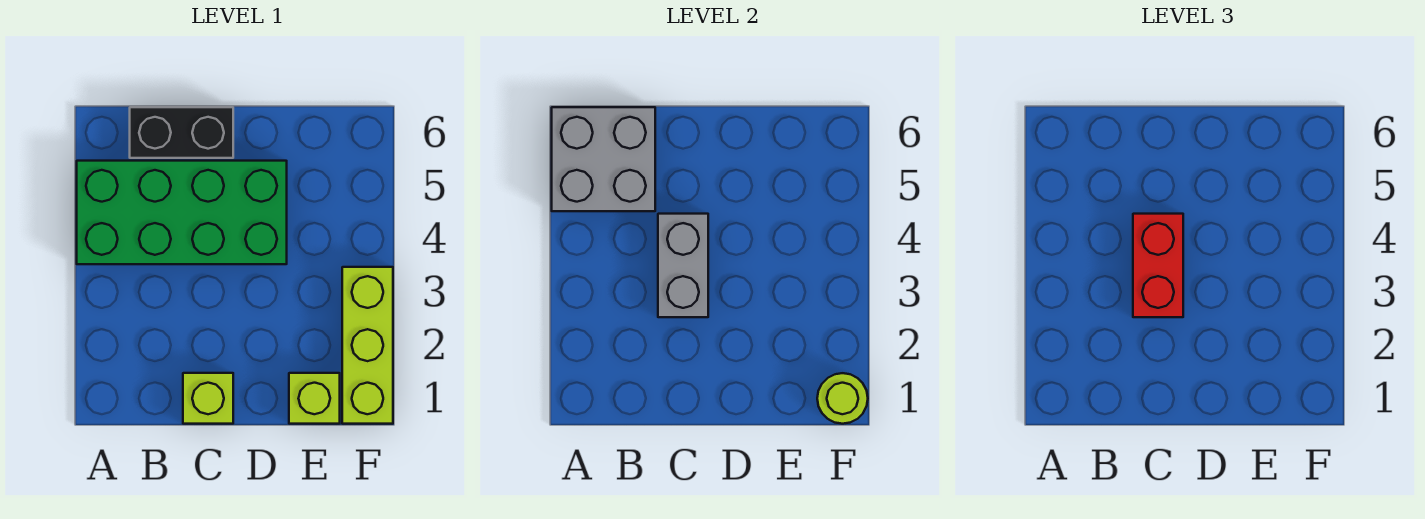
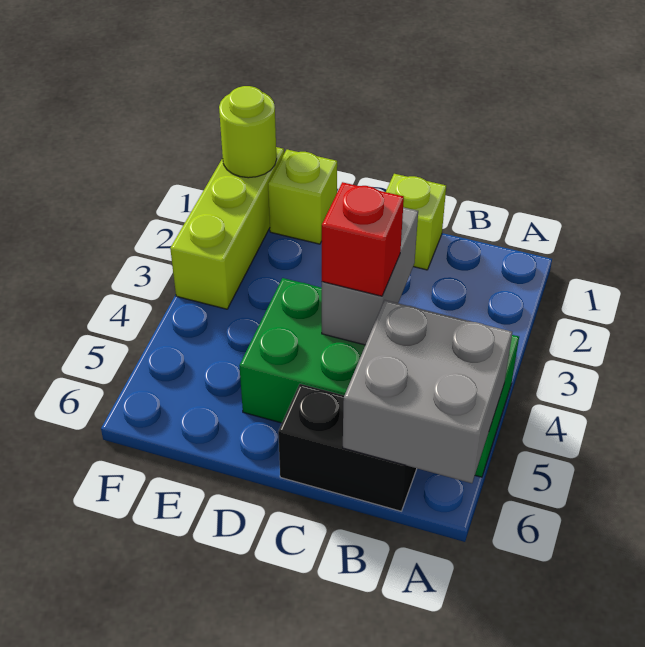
red 1x2 brick [1133,214,1183,317] -> red 1x1 brick [322,182,404,296]

